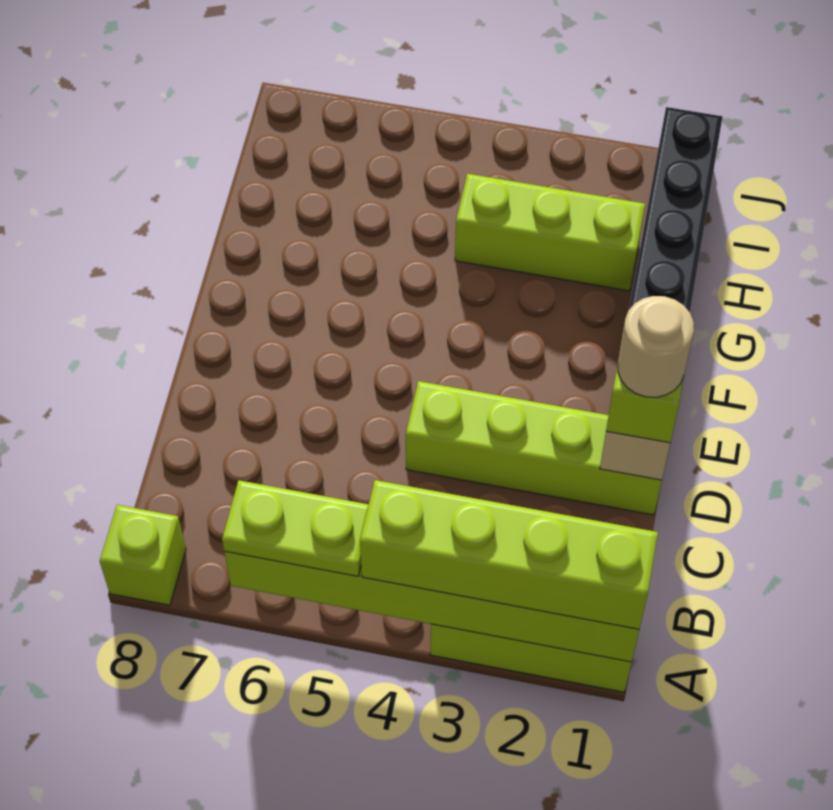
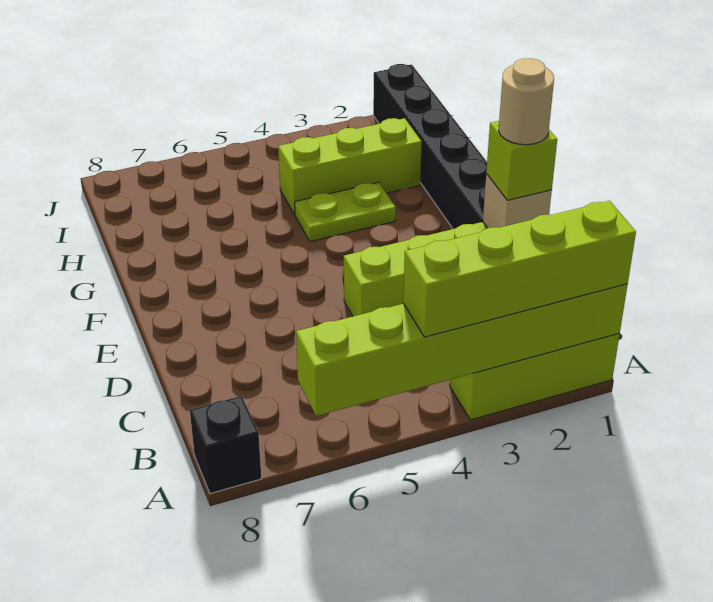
lime 1x2 plate [222,480,369,576] -> lime 1x2 plate moved to [295,182,396,242]
lime 1x1 brick [100,505,186,605] -> black 1x1 brick [190,396,262,493]

